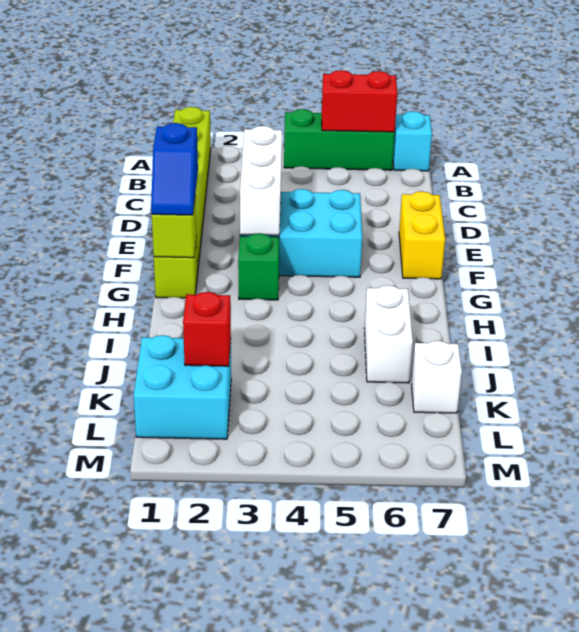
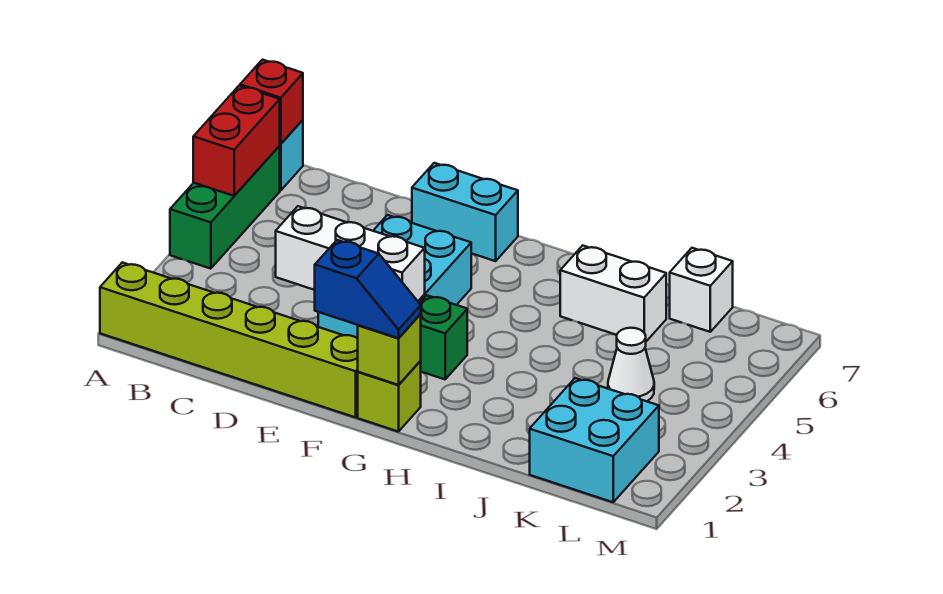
yellow 1x2 brick [399,191,445,279] -> cyan 1x2 brick [412,163,518,261]
red 1x1 brick [183,292,231,366] -> red 1x1 brick moved to [240,60,303,144]
none -> white 1x1 cone [608,328,654,401]

